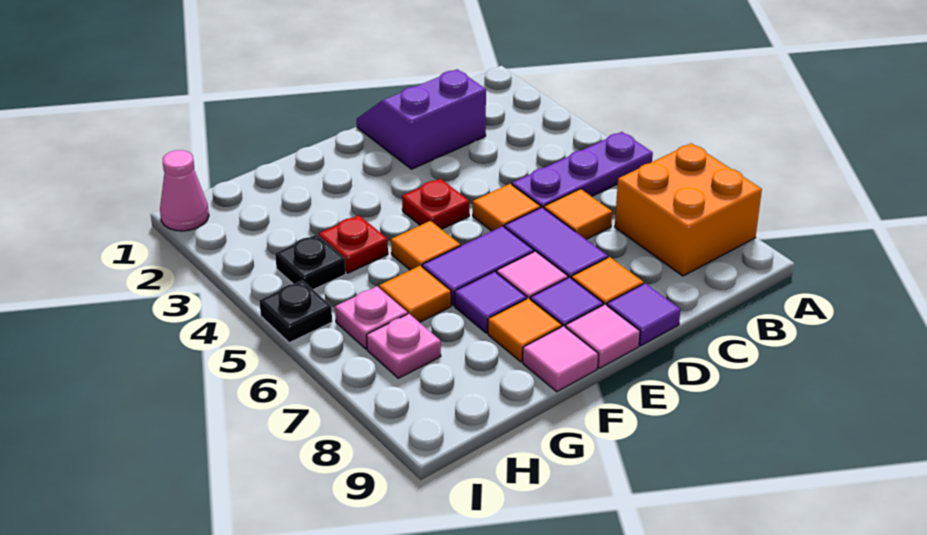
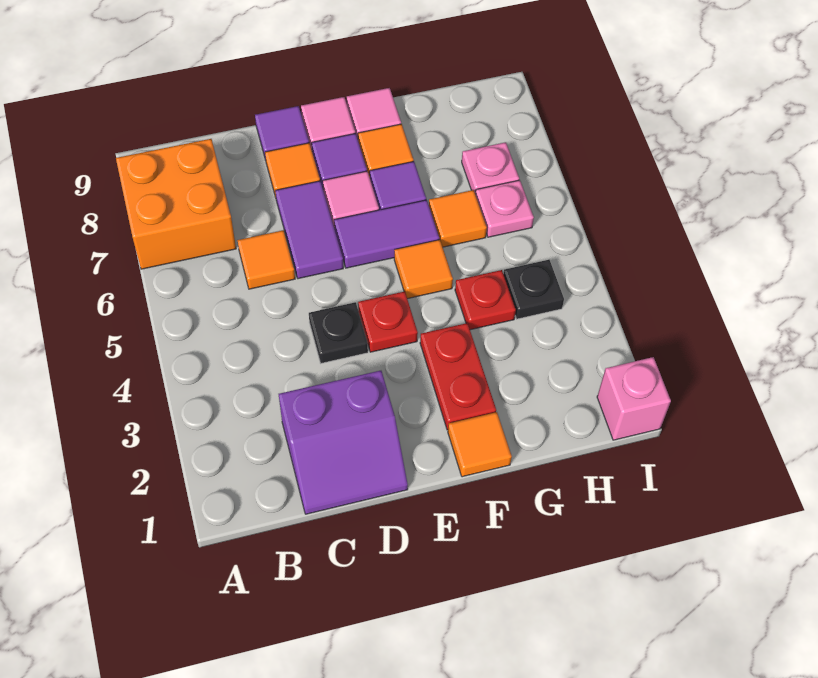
purple 1x3 plate [512,132,653,208] -> none
orange 1x1 tile [473,184,541,231] -> orange 1x1 tile moved to [448,412,512,477]
none -> red 1x2 plate [420,323,496,430]
pink 1x1 cone [160,150,209,231] -> pink 1x1 brick [597,357,671,440]
black 1x1 plate [259,280,332,343] -> black 1x1 plate moved to [309,302,368,363]

